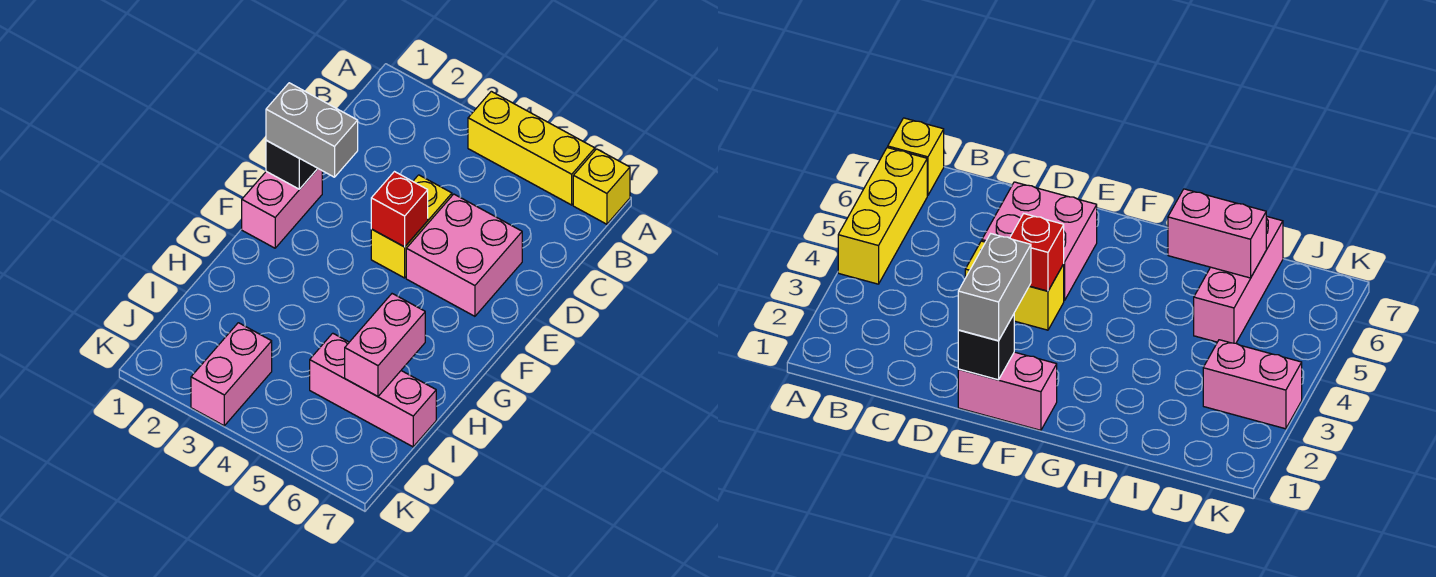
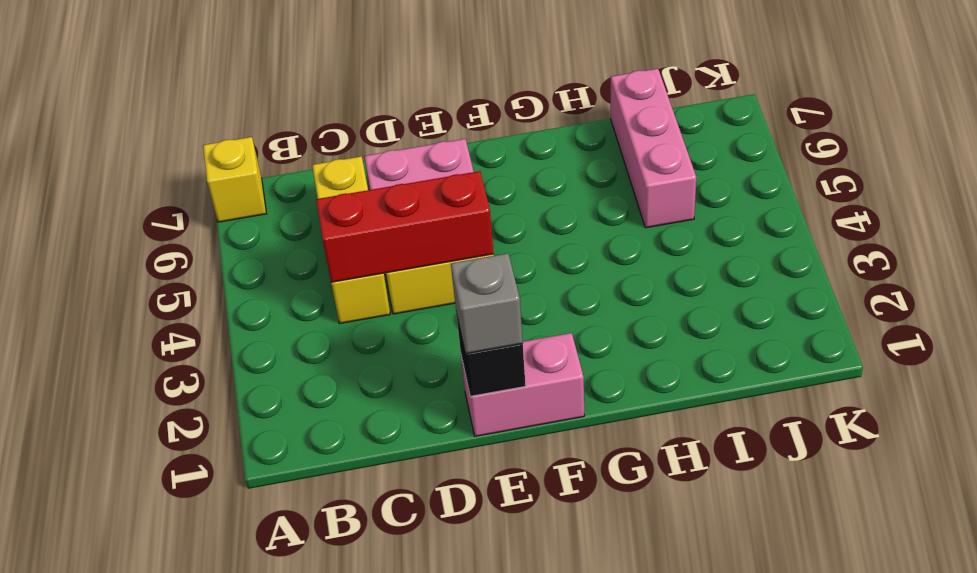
yellow 1x3 brick [468,91,595,205] -> yellow 1x3 brick moved to [312,156,390,324]
grey 1x2 brick [266,83,358,177] -> grey 1x1 brick [451,253,523,353]
red 1x1 brick [371,172,428,247] -> red 1x3 brick [316,171,494,282]
pink 1x2 brick [345,294,425,396] -> none
pink 1x2 brick [191,323,272,426] -> none

